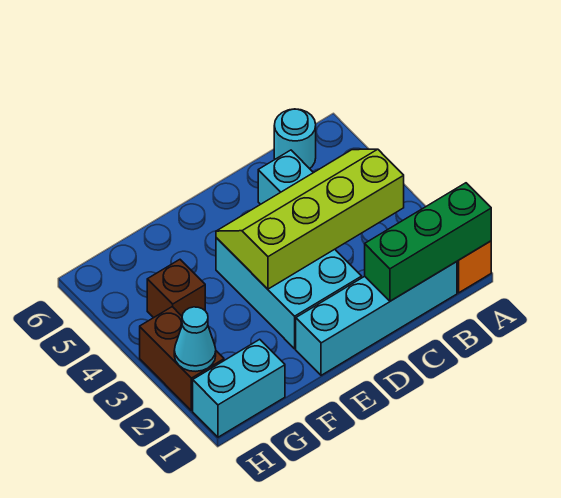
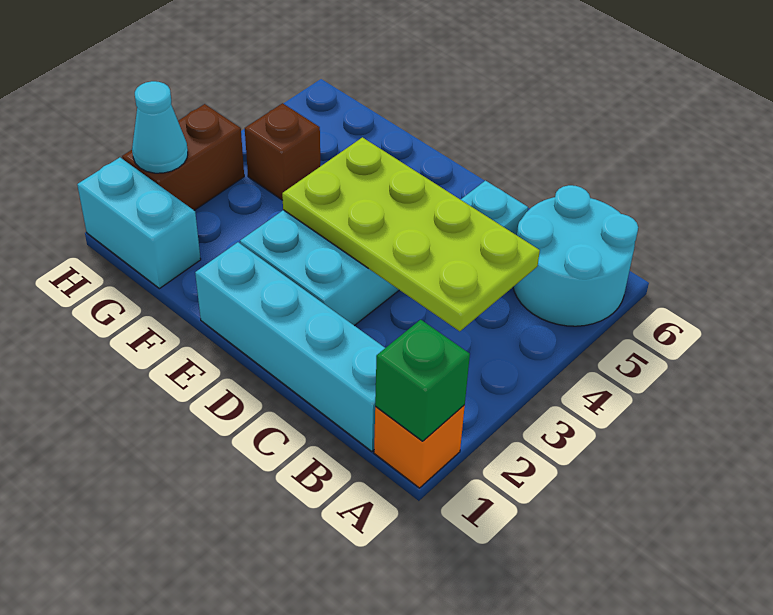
green 1x3 brick [365,183,491,301] -> green 1x1 brick [375,320,470,441]
lime 2x4 slope [216,149,404,289] -> lime 2x4 plate [282,137,540,331]
cyan 1x1 round brick [274,109,316,169] -> cyan 2x2 round brick [513,185,638,326]

